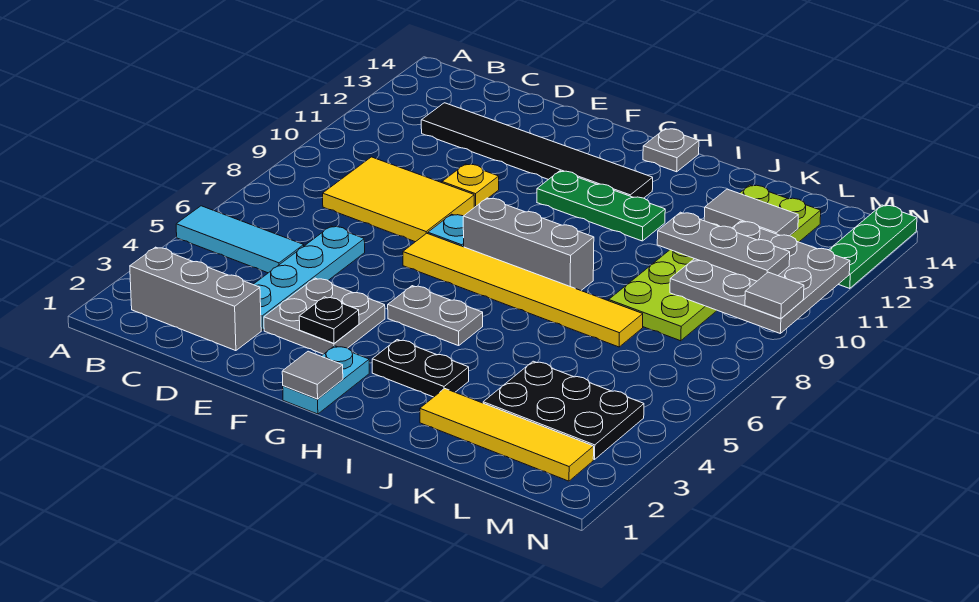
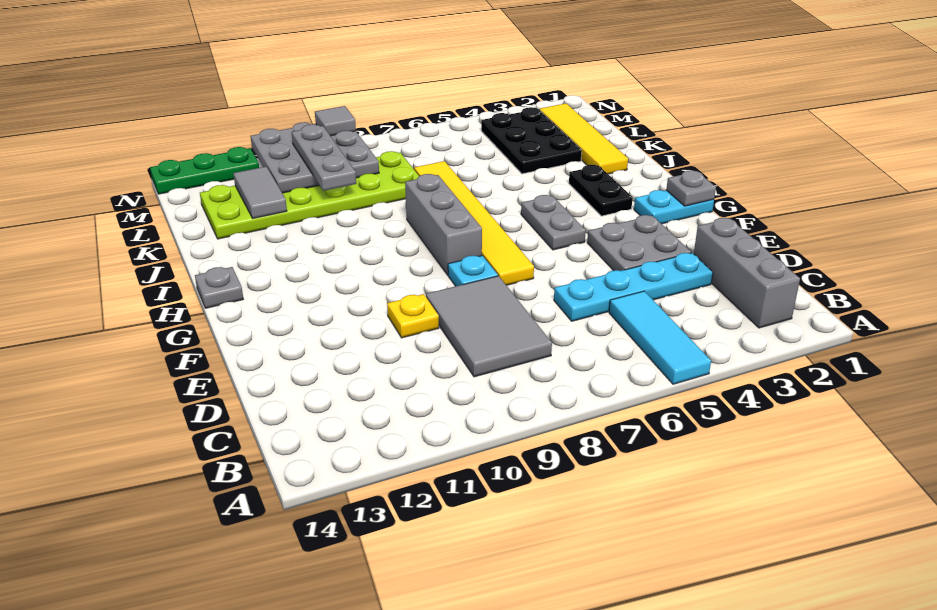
yellow 2x3 tile [323,157,474,242] -> grey 2x3 tile [426,276,552,377]
black 1x6 tile [421,103,653,198] -> none
black 1x1 plate [299,297,359,343] -> none
grey 1x1 tile [282,351,343,399] -> grey 1x1 plate [666,170,716,206]
green 1x3 plate [537,171,665,241] -> none

